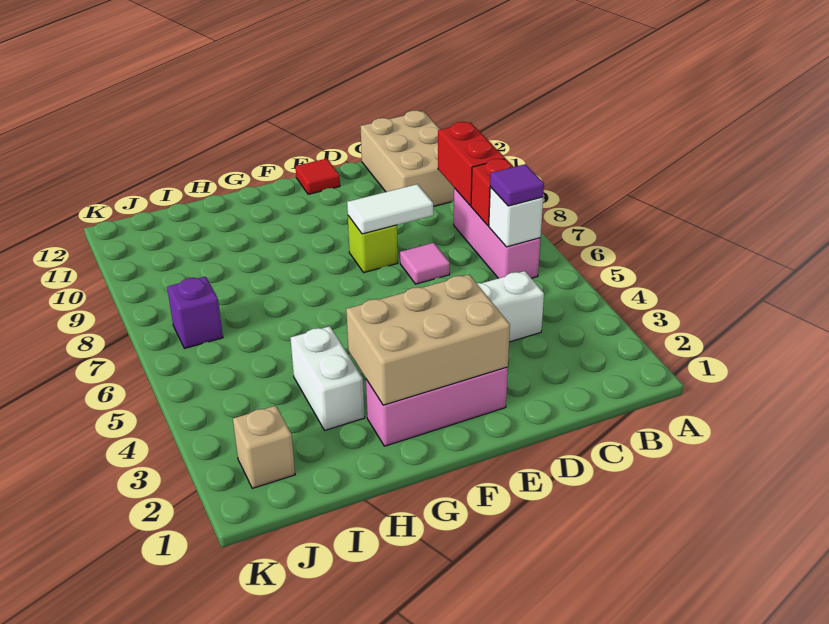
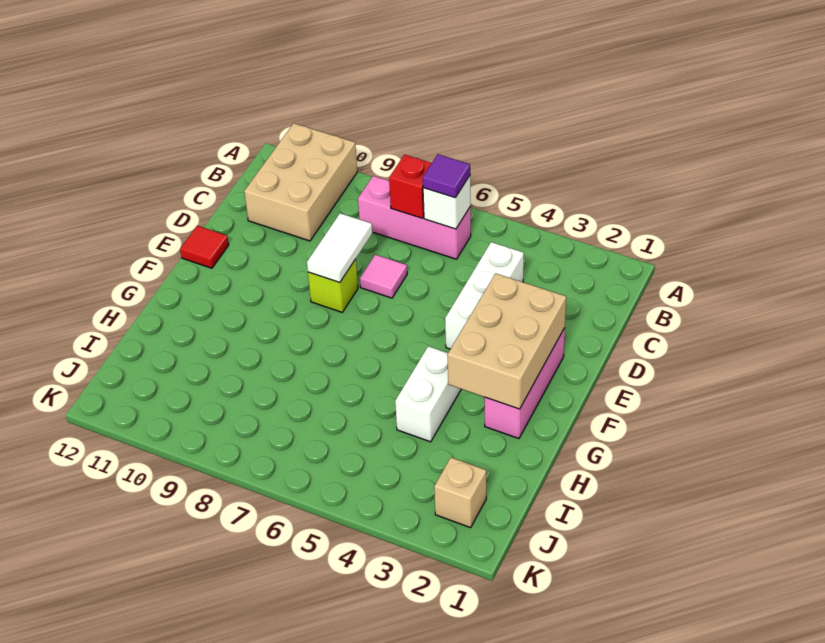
red 1x2 brick [438,122,505,206] -> none
tan 2x3 brick [360,110,454,206] -> tan 2x3 brick turned to [244,123,357,241]
white 1x2 brick [290,326,365,430] -> white 1x2 brick turned to [395,346,461,442]
purple 1x1 brick [167,276,223,348] -> none

